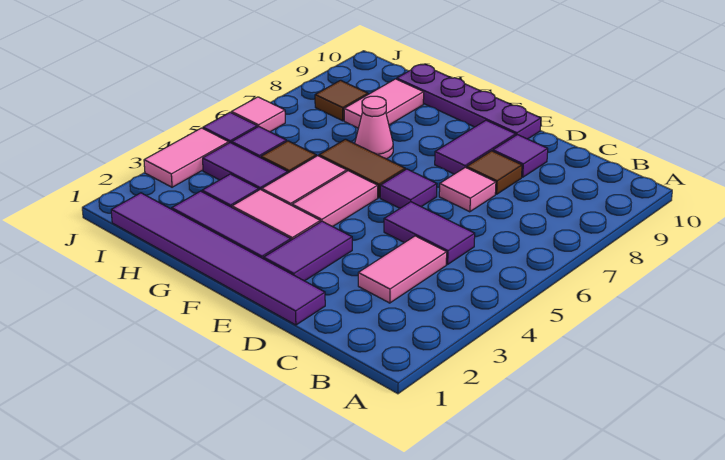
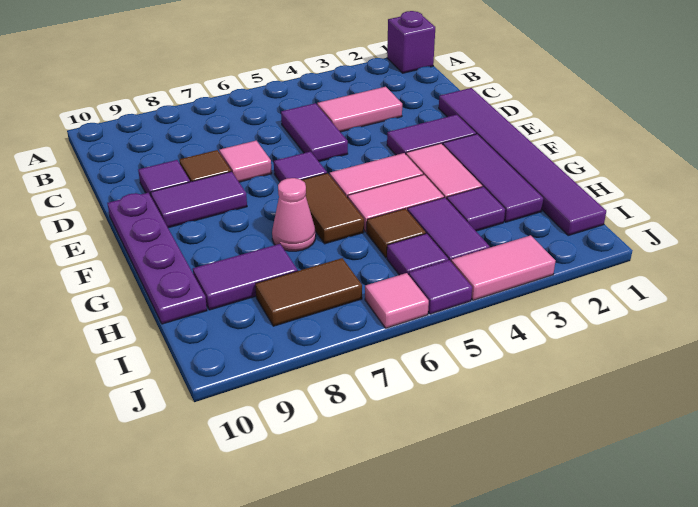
none -> purple 1x1 brick [387,11,435,73]
pink 1x2 tile [344,79,424,128] -> purple 1x2 tile [193,244,298,310]
brown 1x1 tile [315,80,368,121] -> brown 1x2 tile [255,258,362,326]

